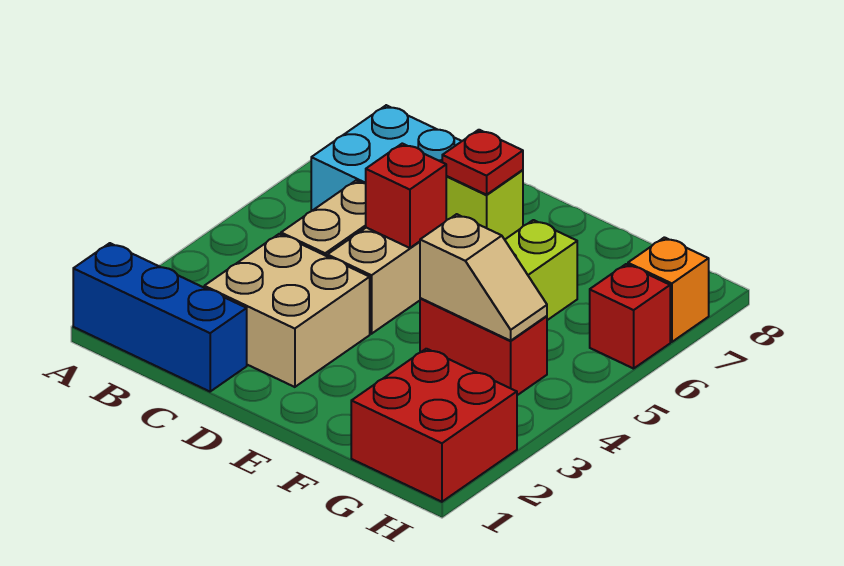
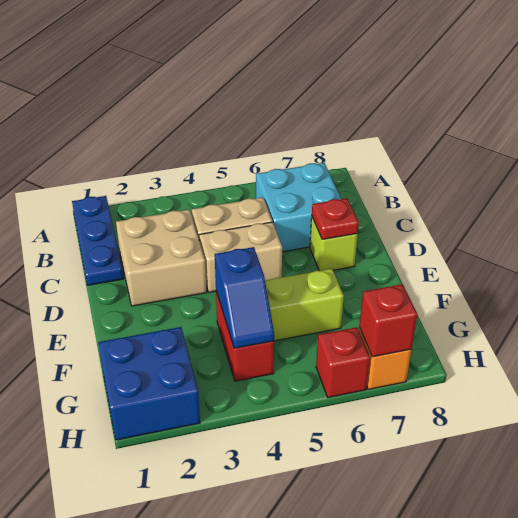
blue 1x3 brick [73,243,247,392] -> blue 1x3 plate [72,196,124,285]
red 1x1 brick [366,144,446,248] -> red 1x1 brick moved to [359,284,417,357]
tan 1x2 slope [420,214,547,341] -> blue 1x2 slope [215,247,274,348]
red 2x2 brick [351,349,517,502] -> blue 2x2 brick [98,327,200,440]

